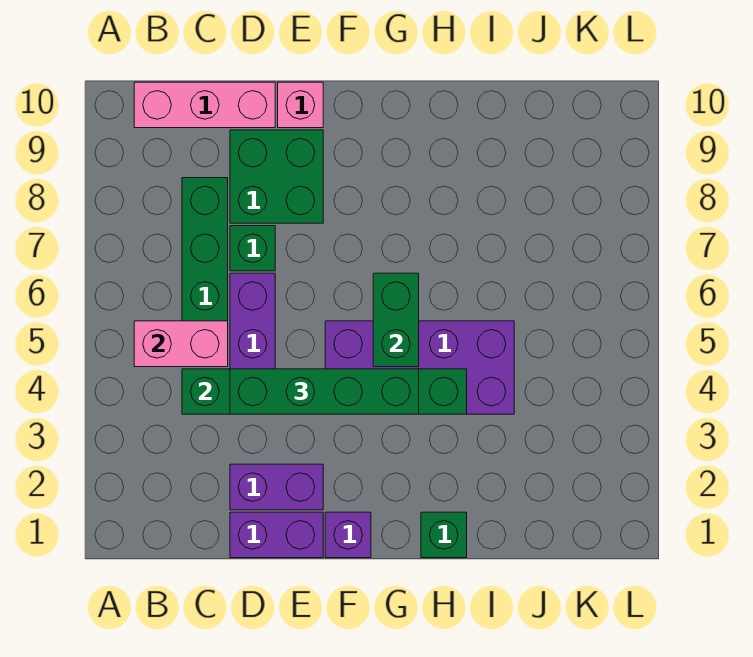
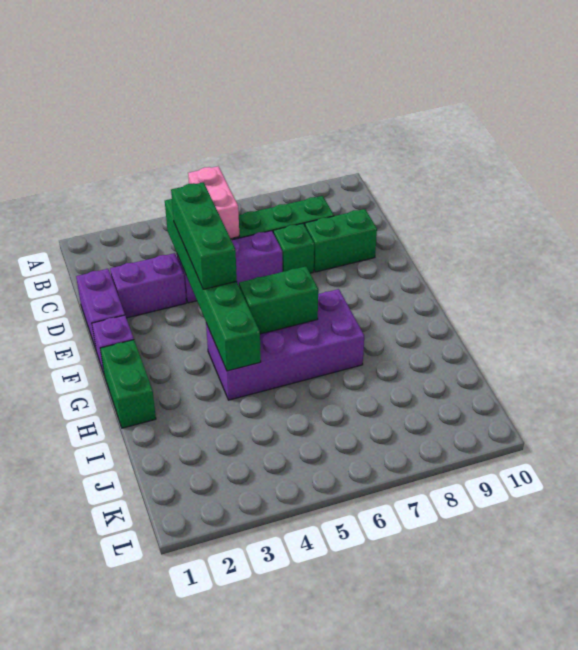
pink 1x3 brick [134,82,275,128] -> none
purple 1x2 brick [230,464,323,510] -> purple 1x2 brick turned to [110,253,186,318]
green 1x4 brick [230,369,419,414] -> green 1x3 brick [171,182,237,289]
green 2x2 brick [230,130,323,223] -> green 1x2 brick [305,209,377,272]
pink 1x1 brick [278,82,323,128] -> none
purple 2x4 brick [325,321,514,414] -> purple 2x4 brick turned to [206,289,364,400]
green 1x1 brick [421,512,467,558] -> green 1x2 brick [100,340,156,428]

